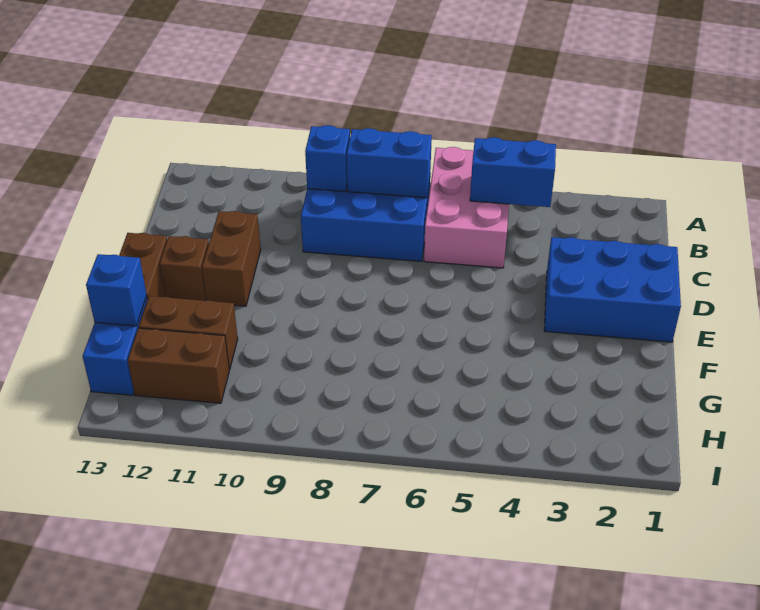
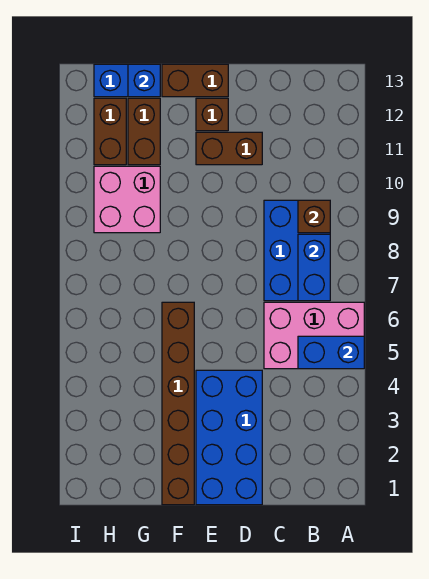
blue 1x2 brick [470,137,556,207] -> blue 1x2 brick turned to [298,336,364,369]
blue 1x1 brick [305,125,350,191] -> brown 1x1 brick [298,200,330,233]
blue 2x3 brick [544,237,681,342] -> blue 2x4 brick [196,370,262,505]
none -> brown 1x6 brick [162,302,194,505]
none -> pink 2x2 brick [94,166,160,233]

